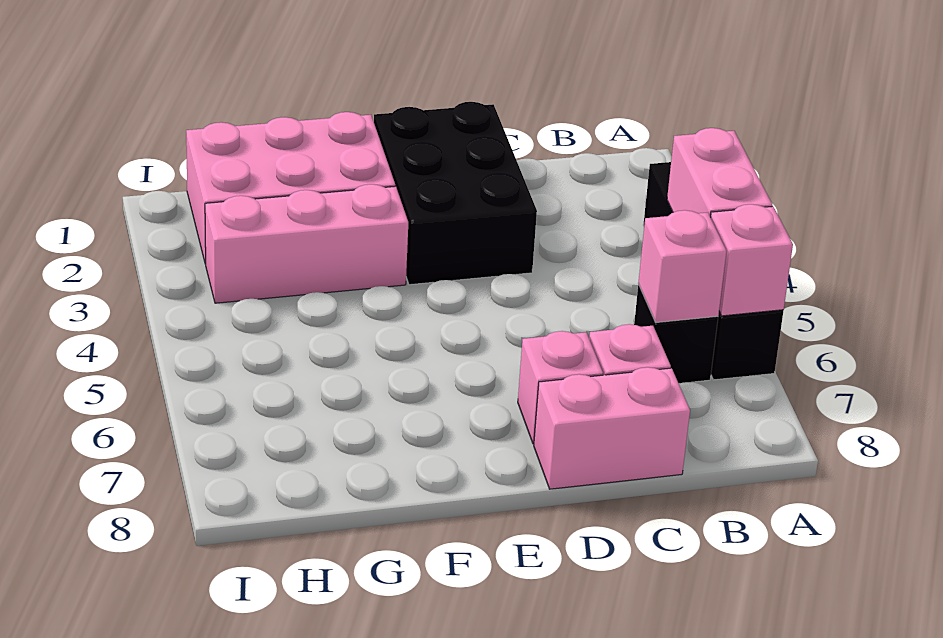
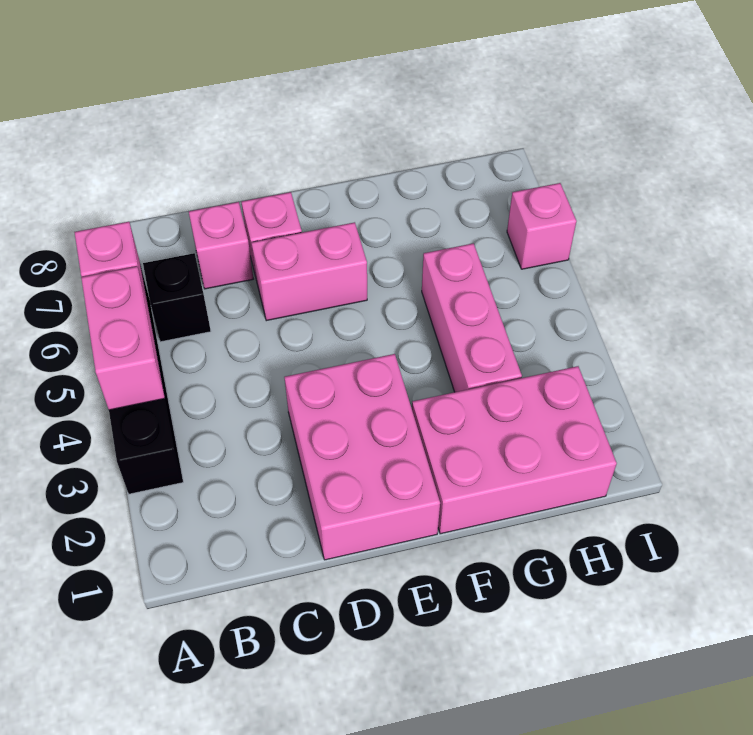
pink 1x1 brick [638,210,726,322] -> pink 1x1 brick moved to [507,183,577,269]
pink 1x2 brick [534,367,690,489] -> pink 1x2 brick moved to [251,222,367,321]
black 2x3 brick [374,102,537,285] -> pink 2x3 brick [284,354,440,560]
pink 1x3 brick [205,184,408,303] -> pink 1x3 brick turned to [422,243,522,392]

